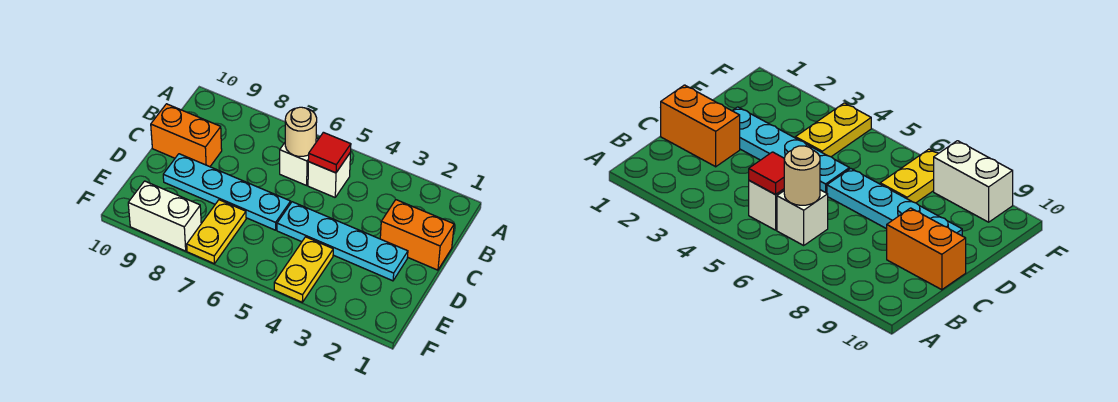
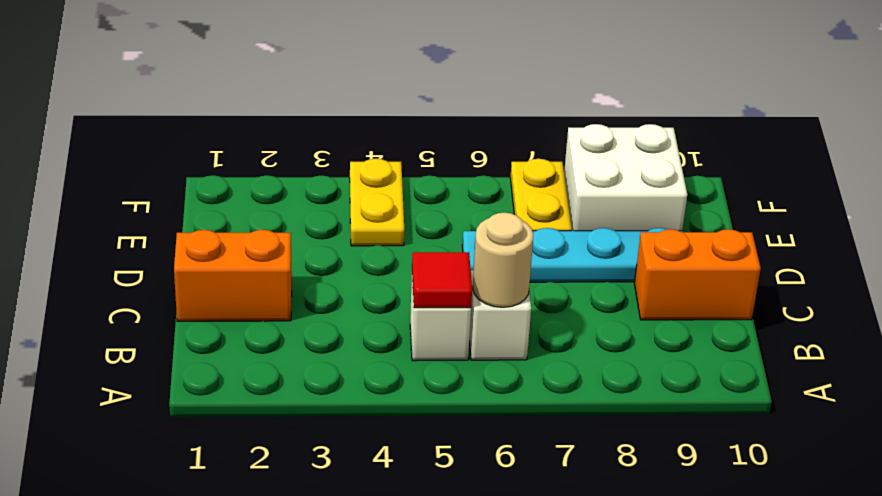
cyan 1x4 plate [277,202,408,281] -> none
white 1x2 brick [128,181,201,251] -> white 2x2 brick [564,124,687,231]

